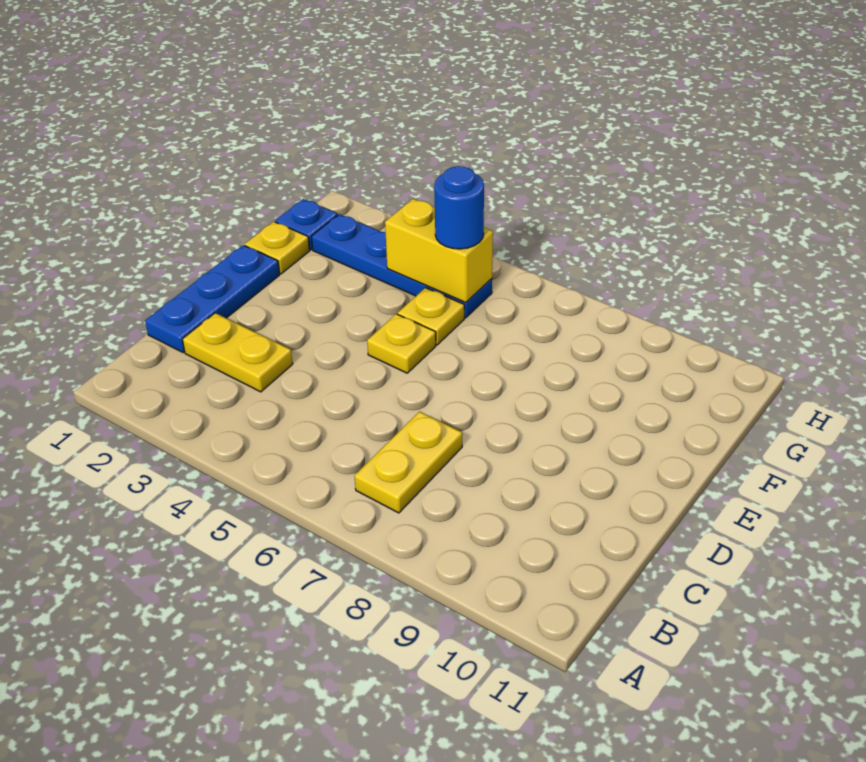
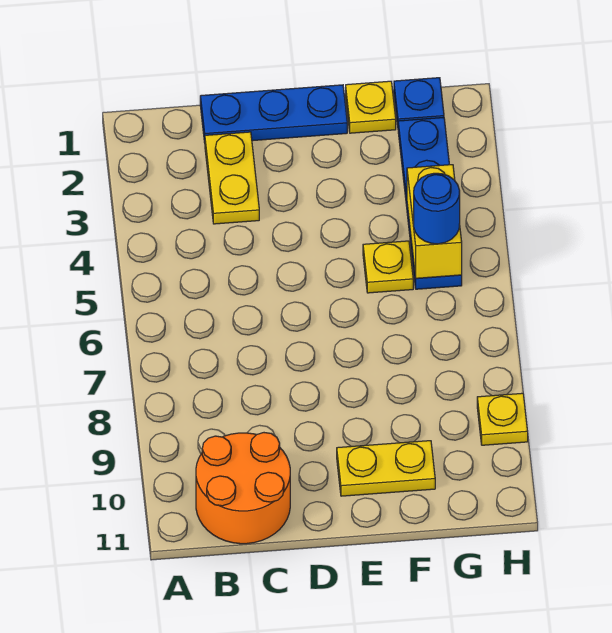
yellow 1x2 plate [355,412,462,513] -> yellow 1x2 plate moved to [337,441,435,496]
none -> orange 2x2 round brick [196,433,290,544]
yellow 1x1 plate [367,314,436,373] -> yellow 1x1 plate moved to [477,393,528,445]

